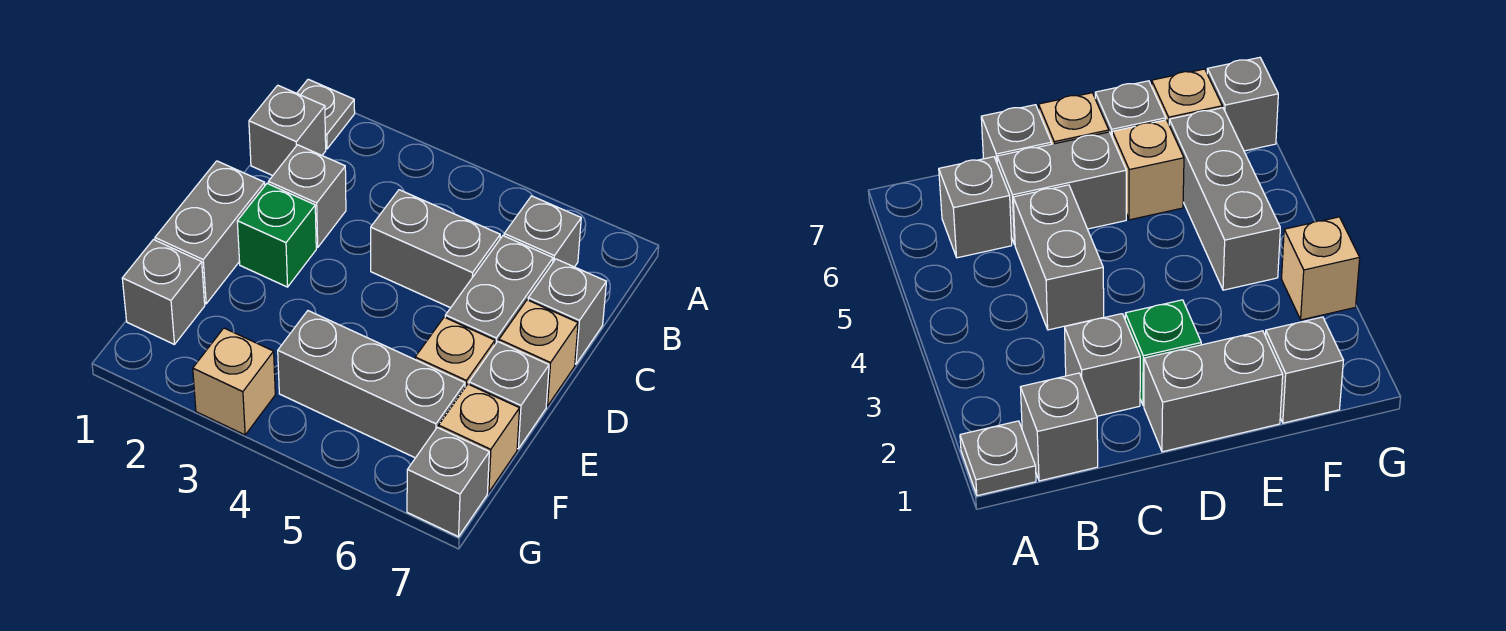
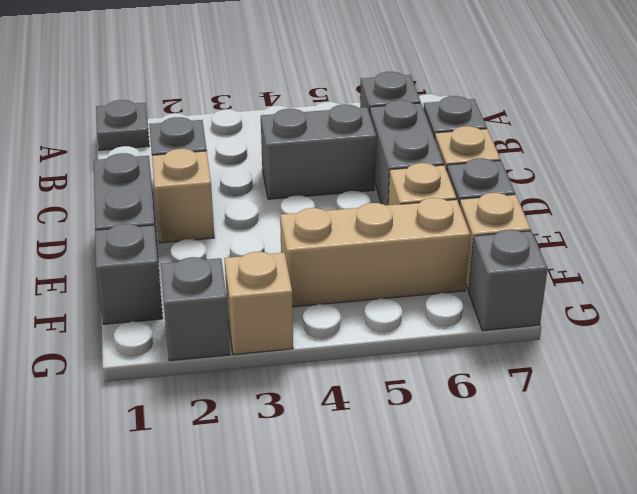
grey 1x1 brick [249,85,326,176] -> grey 1x1 brick moved to [161,257,230,361]
green 1x1 brick [237,184,316,287] -> tan 1x1 brick [152,149,214,243]
grey 1x3 brick [278,311,465,458] -> tan 1x3 brick [280,198,470,307]

